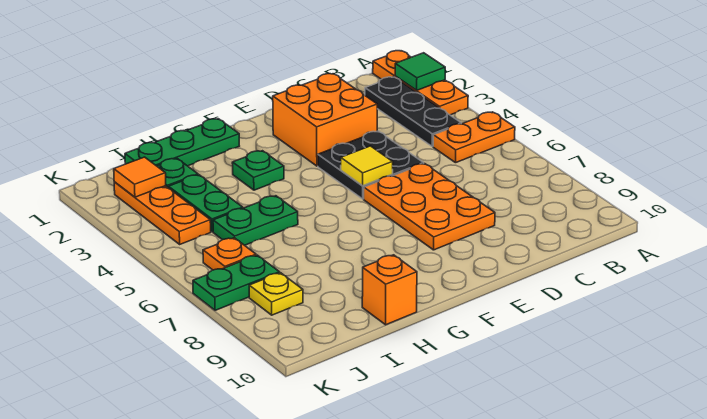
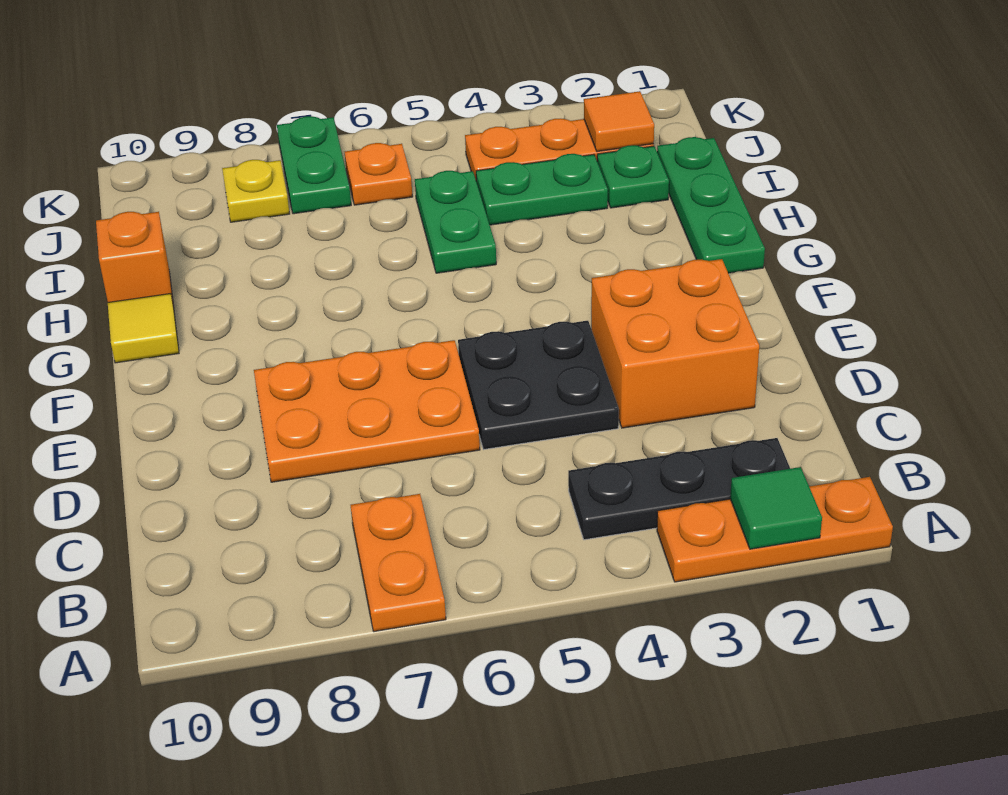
orange 1x2 plate [433,112,515,163] -> orange 1x2 plate moved to [351,494,446,632]
yellow 1x1 tile [341,146,393,186] -> yellow 1x1 tile moved to [108,294,179,363]
green 1x1 plate [232,151,284,190] -> none

